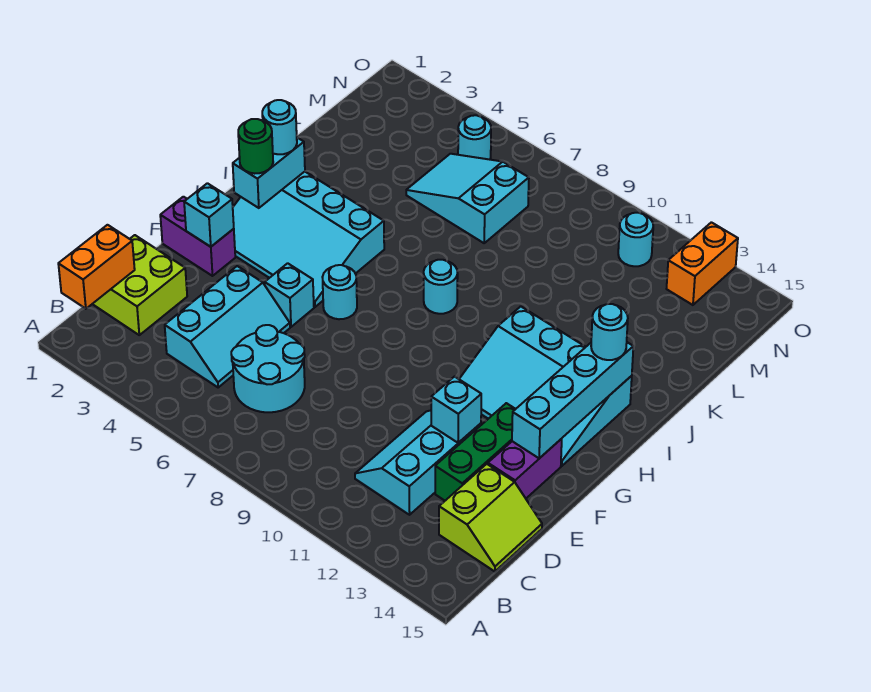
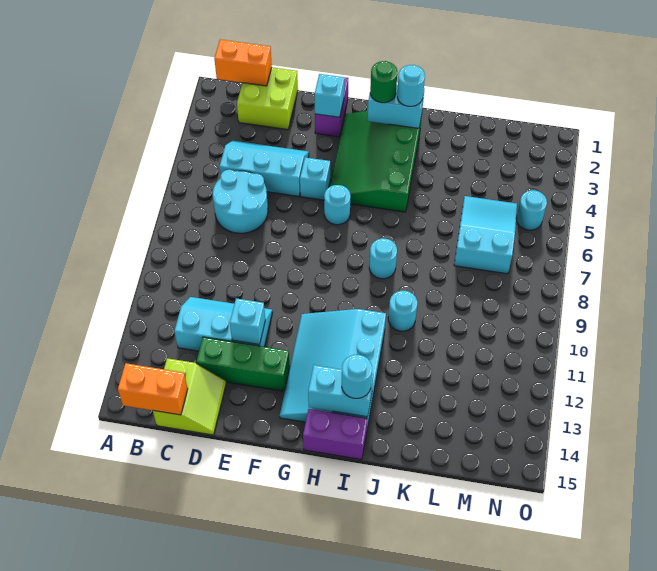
cyan 2x3 slope [165,266,290,388] -> cyan 2x3 slope turned to [220,141,309,196]
lime 2x2 slope [439,464,542,572] -> lime 2x2 slope turned to [153,358,226,435]
purple 1x2 brick [488,439,562,498] -> purple 1x2 brick moved to [303,409,367,459]
cyan 1x4 brick [512,342,633,458] -> cyan 1x2 brick [308,365,373,417]
cyan 3x4 slope [233,172,384,307] -> green 3x4 slope [329,110,422,212]
cyan 1x1 round brick [618,213,653,266] -> cyan 1x1 round brick moved to [388,291,417,331]
orange 1x2 brick [667,222,738,305] -> orange 1x2 brick moved to [118,363,188,415]

